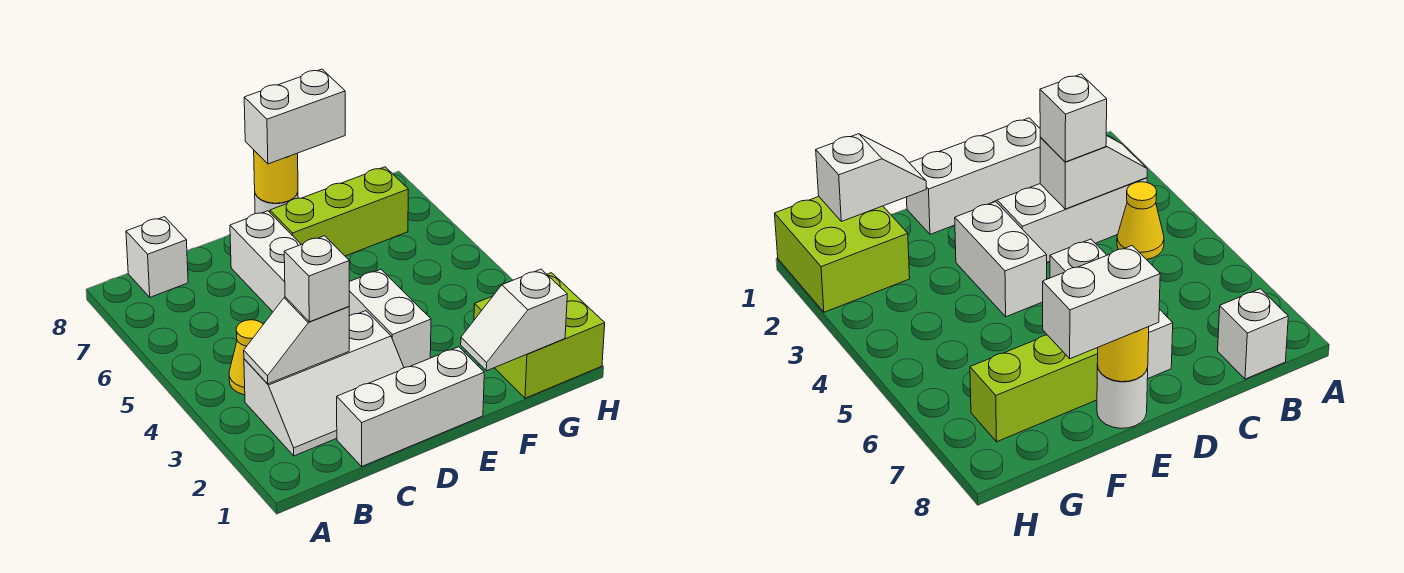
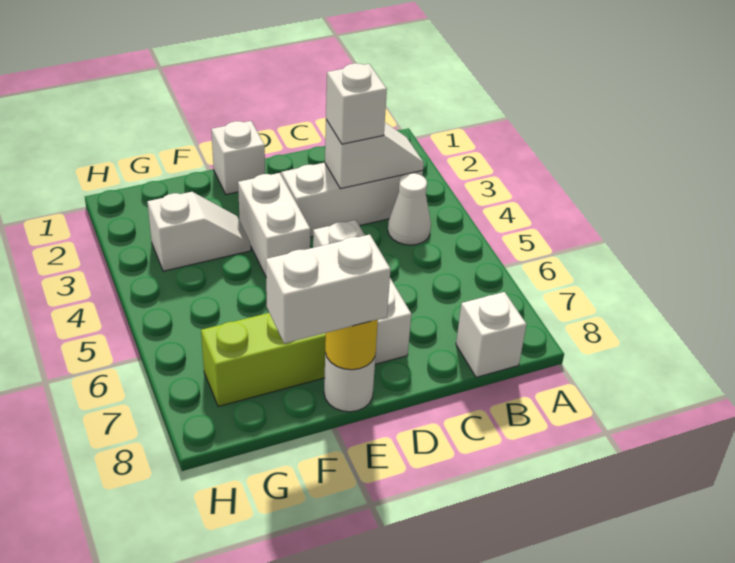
yellow 1x1 cone [229,320,263,395] -> white 1x1 cone [388,173,431,245]
white 1x3 brick [337,347,484,466] -> white 1x1 brick [211,121,265,195]
white 1x2 slope [461,269,567,371] -> white 1x2 slope moved to [147,192,251,271]
lime 2x2 brick [474,273,605,398] -> none

